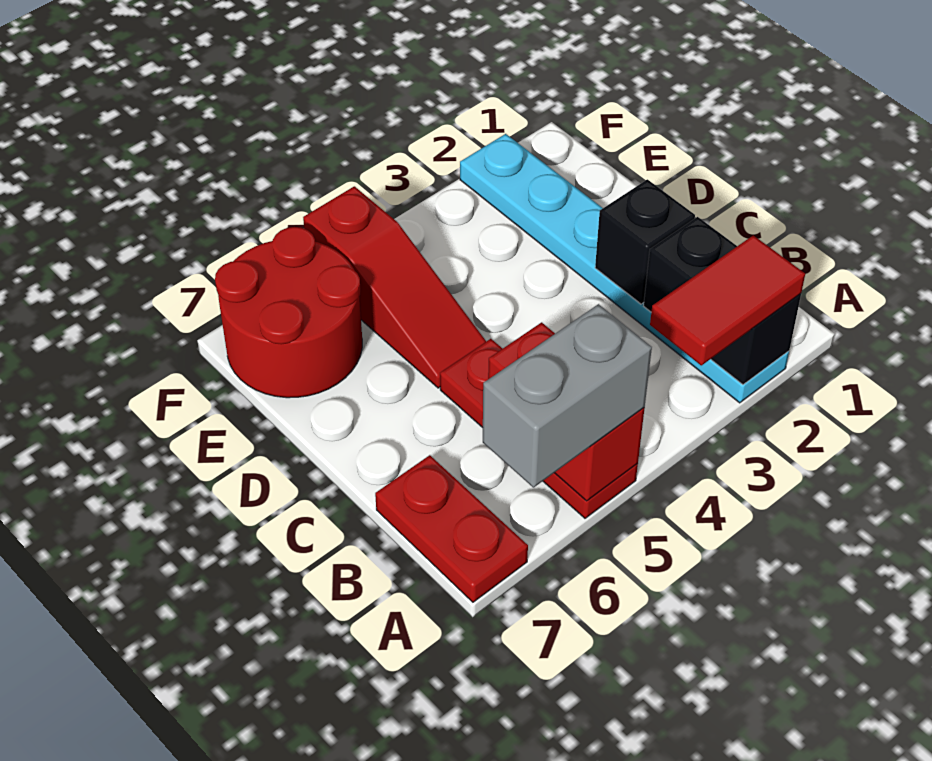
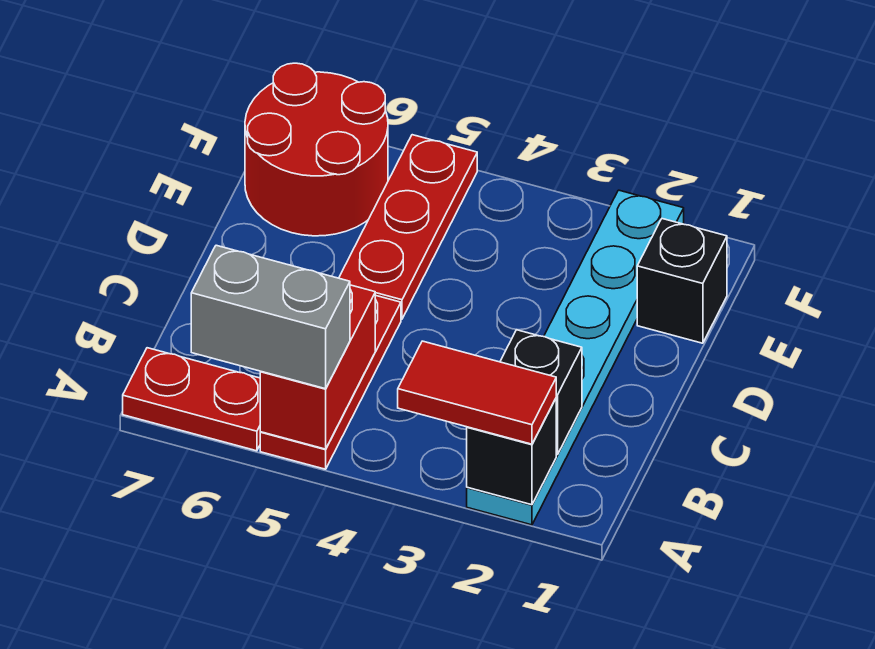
red 1x2 plate [375,455,528,602] -> red 1x2 plate turned to [123,348,260,451]
black 1x1 brick [595,179,695,304] -> black 1x1 brick moved to [637,219,727,343]
red 1x3 slope [303,186,486,388] -> red 1x3 plate [339,135,477,319]

